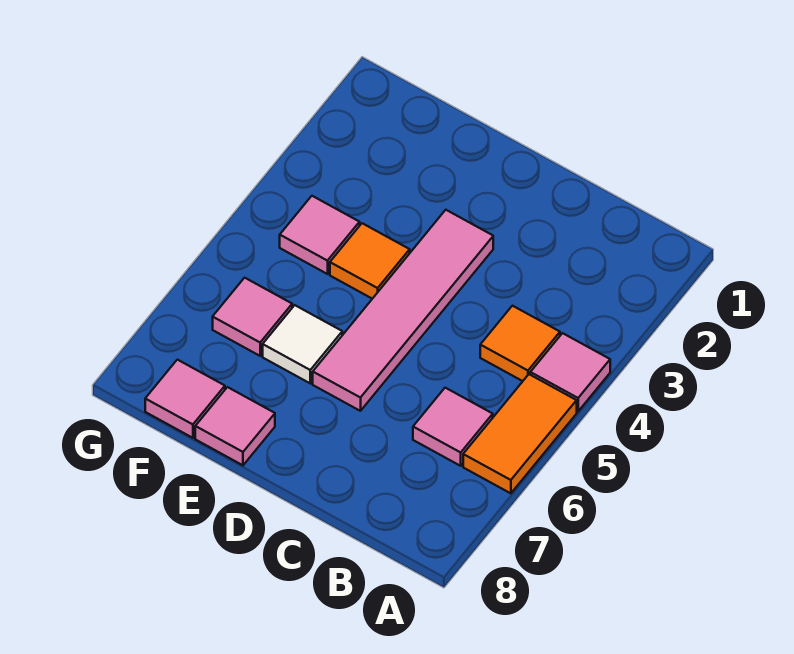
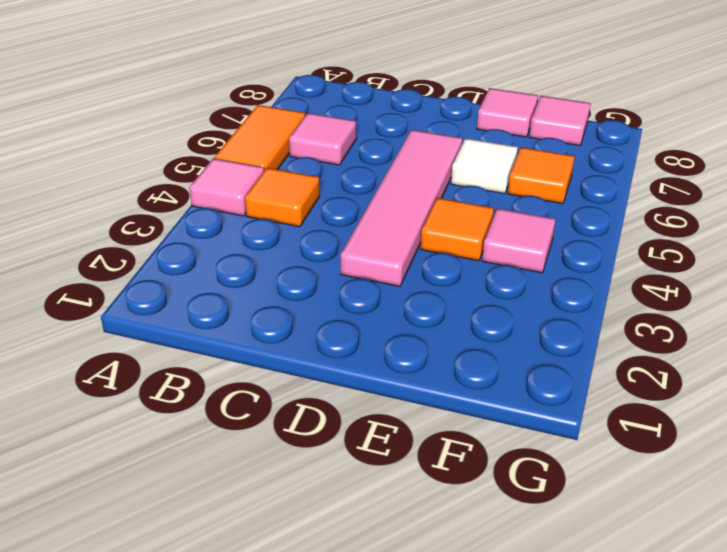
pink 1x1 tile [213,278,292,356] -> orange 1x1 tile [508,147,575,204]

